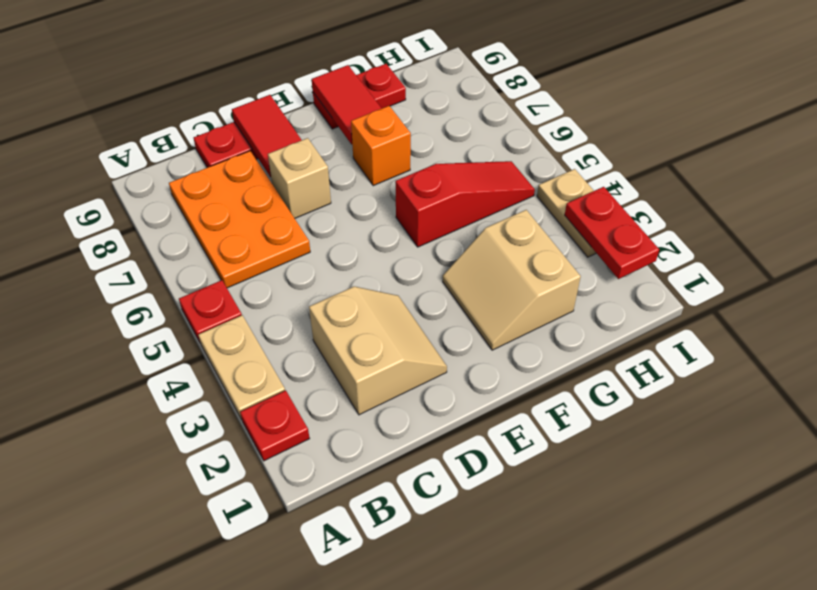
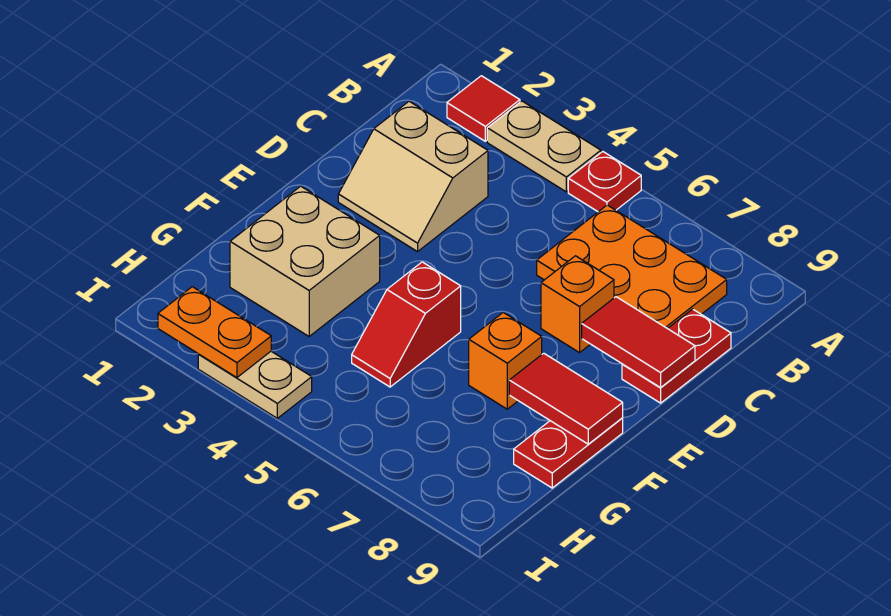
red 1x1 plate [240,390,310,461] -> red 1x1 tile [447,76,520,141]
tan 1x1 brick [268,138,331,218] -> orange 1x1 brick [541,256,614,353]
tan 2x2 slope [443,210,581,350] -> tan 2x2 brick [230,186,380,336]
red 1x3 slope [395,161,535,247] -> red 1x2 slope [352,262,461,387]
red 1x2 plate [565,187,659,279] -> orange 1x2 plate [158,287,271,378]

